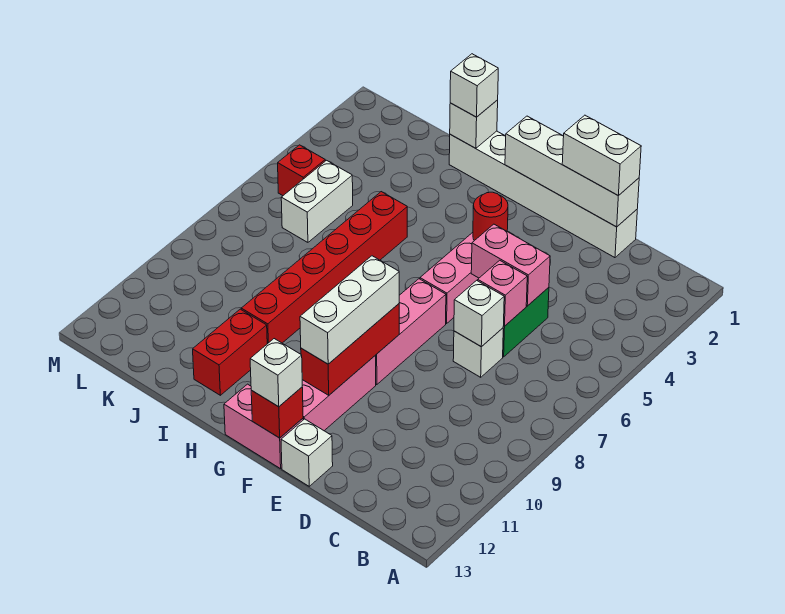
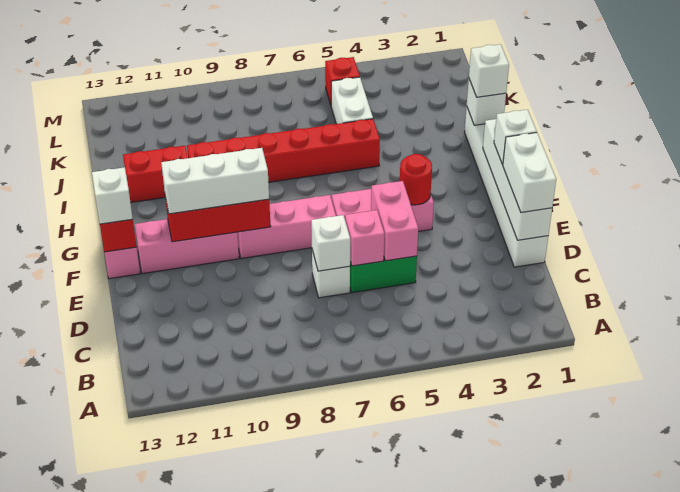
white 1x1 brick [281,419,333,486] -> white 1x1 brick moved to [494,110,537,165]
white 1x2 brick [281,160,353,242] -> white 1x2 brick turned to [331,77,373,124]

